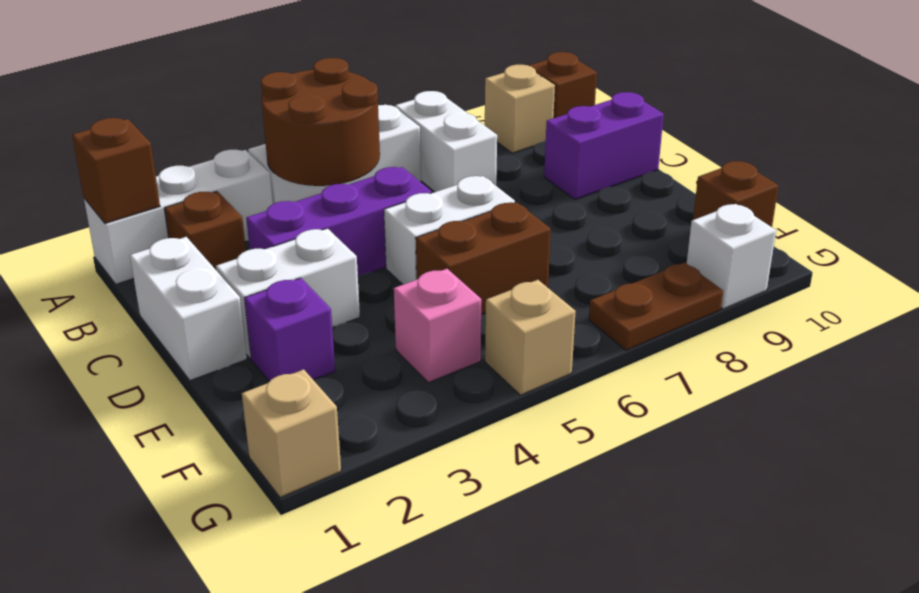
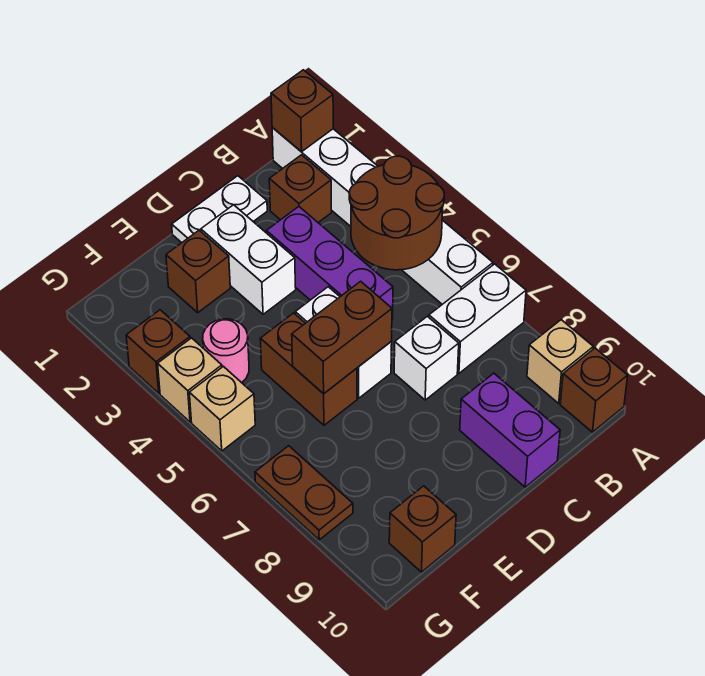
white 1x2 brick [130,237,247,380] -> white 1x2 plate [172,176,267,243]
none -> brown 1x2 brick [292,281,392,394]
purple 1x1 brick [244,278,335,381] -> brown 1x1 brick [166,230,230,313]
pink 1x1 brick [394,269,481,383] -> pink 1x1 round brick [203,319,249,383]
tan 1x1 brick [242,369,341,498] -> tan 1x1 brick moved to [158,338,222,422]
none -> brown 1x1 brick [126,310,190,393]
white 1x1 brick [687,204,776,309] -> white 1x1 brick moved to [394,316,459,400]

